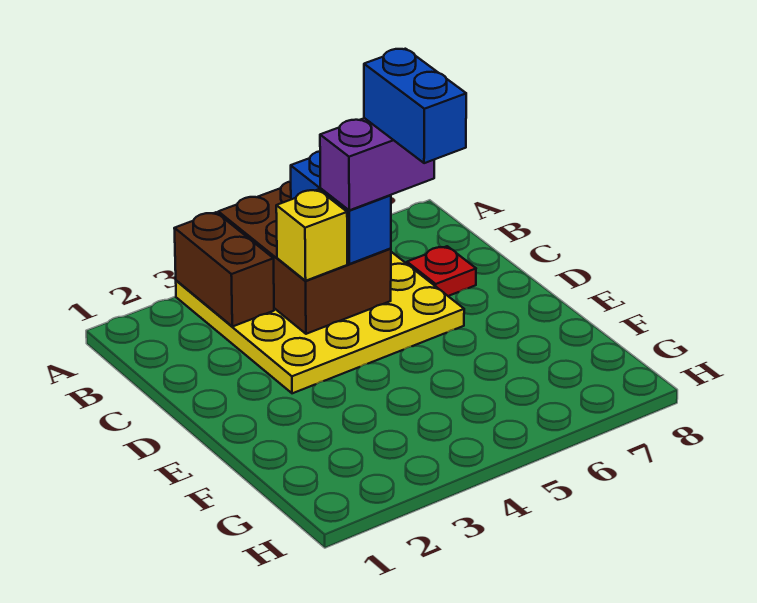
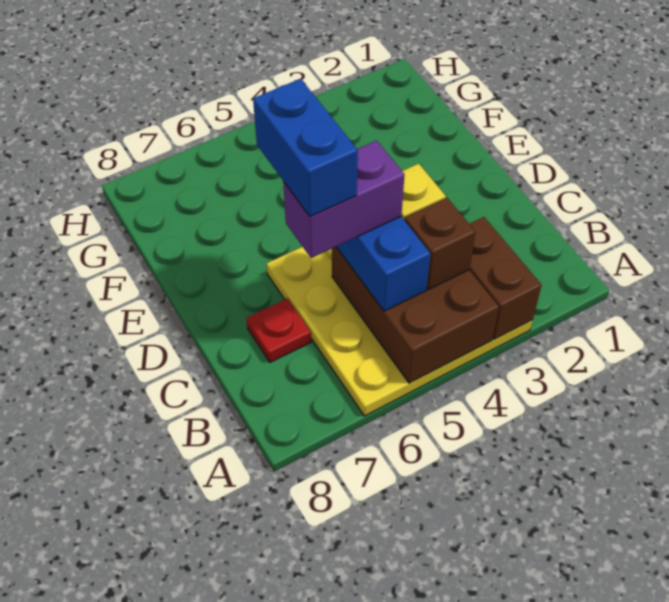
none -> brown 1x1 brick [405,198,476,290]

